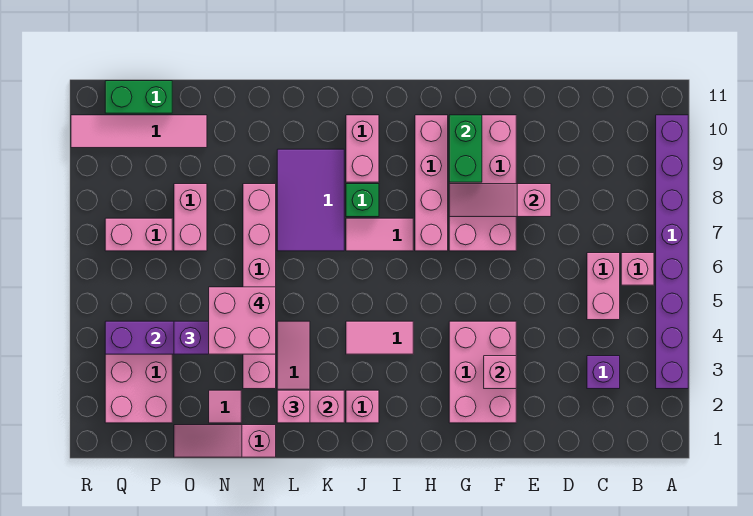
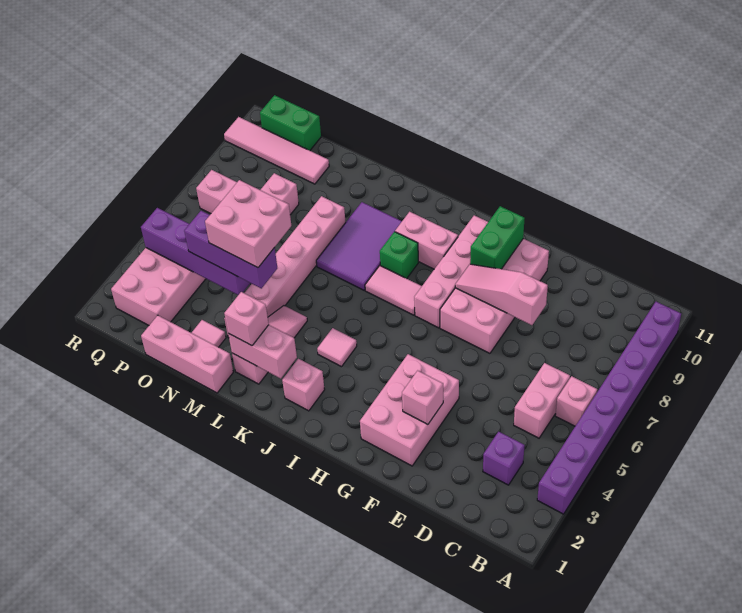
pink 1x2 tile [346,321,413,354] -> pink 1x1 tile [317,328,357,367]
pink 1x2 brick [346,115,379,182] -> pink 1x2 brick turned to [395,212,458,269]
pink 1x3 slope [174,425,276,457] -> pink 1x3 brick [141,315,233,393]

